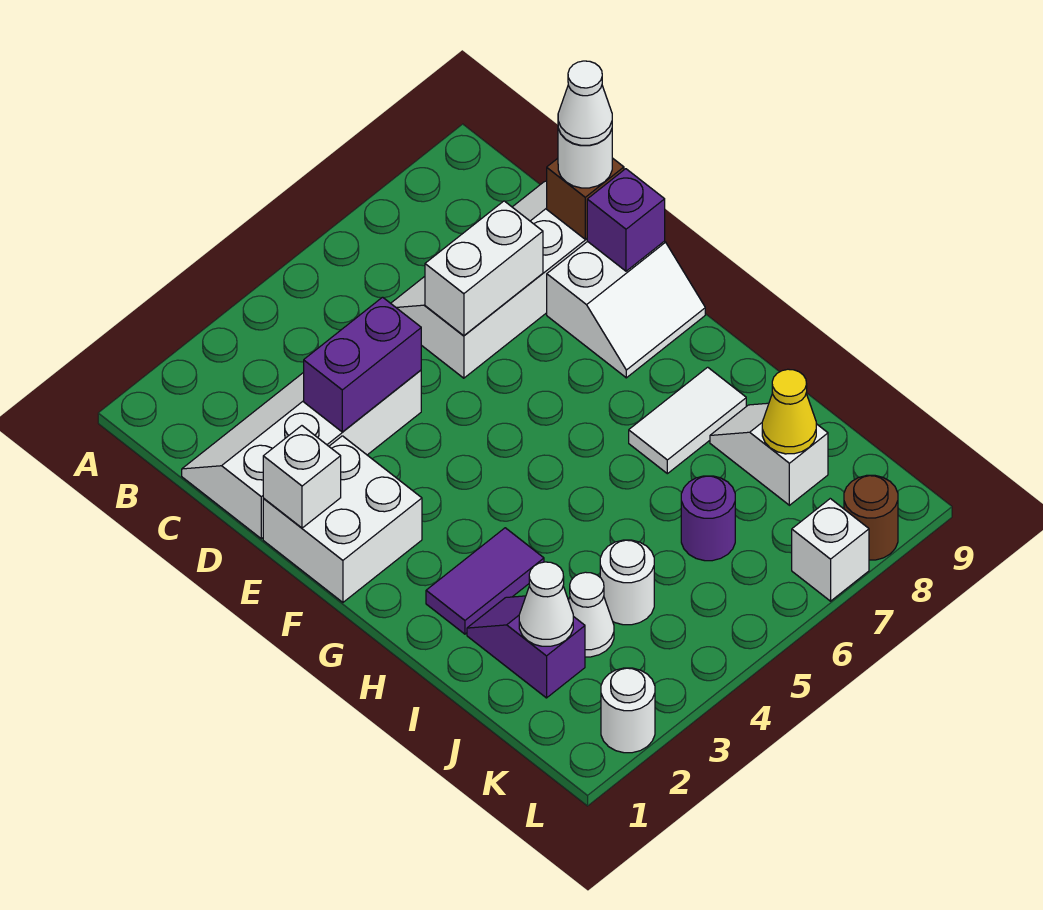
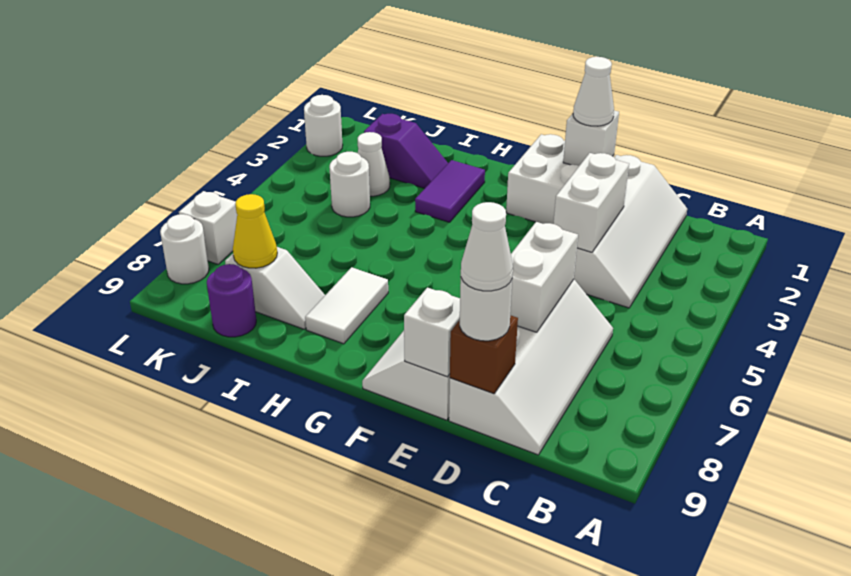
purple 1x2 brick [304,297,421,432] -> white 1x2 brick [554,153,629,252]
purple 1x1 brick [587,169,665,271] -> white 1x1 brick [404,288,460,377]
white 1x1 cone [519,562,573,646] -> white 1x1 cone moved to [573,57,614,126]
purple 1x1 round brick [681,476,735,561] -> purple 1x1 round brick moved to [207,264,256,337]
brown 1x1 round brick [844,475,898,560] -> white 1x1 round brick [160,214,209,284]

